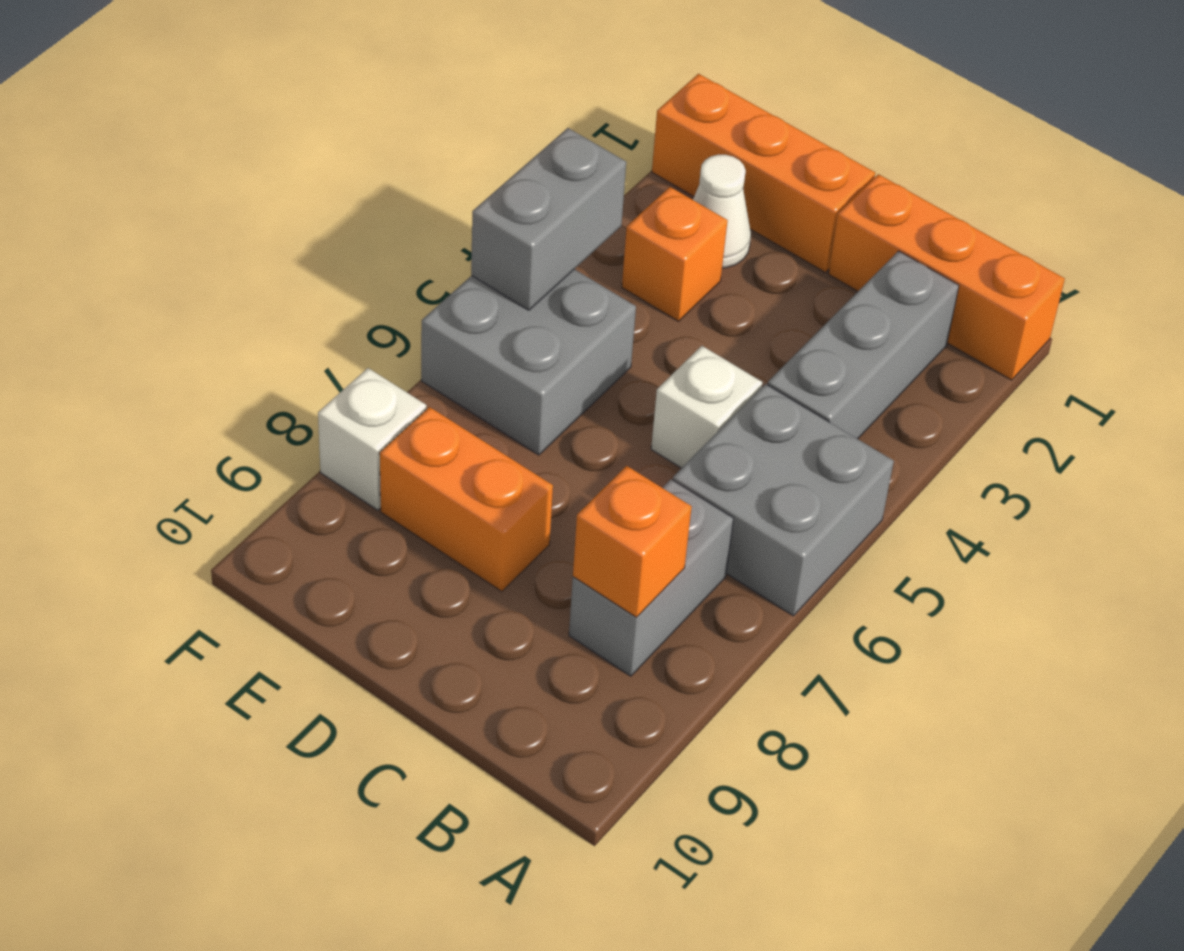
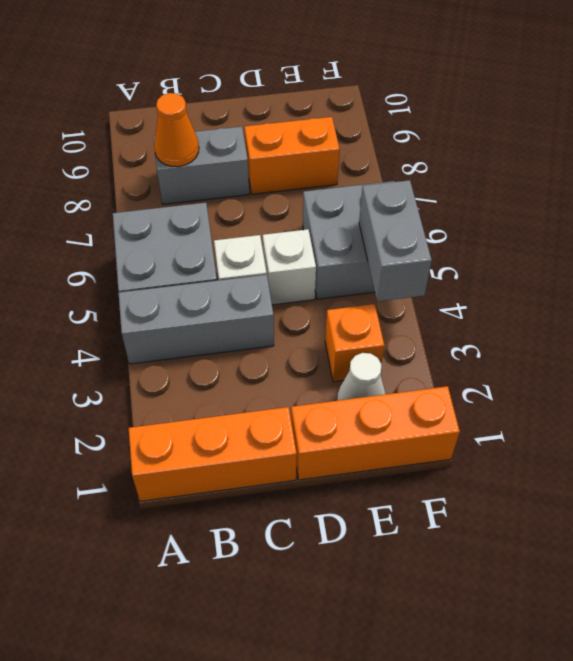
grey 1x3 brick [767,251,959,439] -> grey 1x3 brick turned to [118,275,274,364]
grey 1x2 brick [569,479,734,676] -> grey 1x2 brick turned to [153,127,249,204]
orange 1x1 brick [573,466,692,617] -> orange 1x1 cone [154,93,199,167]
white 1x1 brick [318,368,426,510] -> white 1x1 brick moved to [263,229,316,305]

